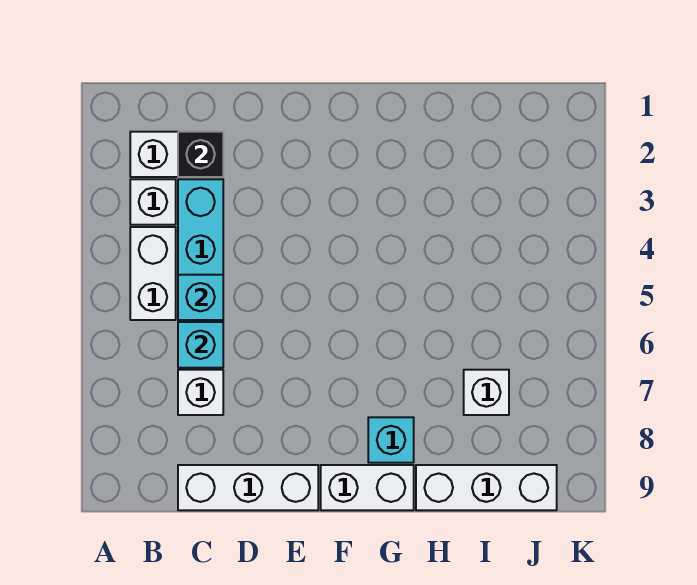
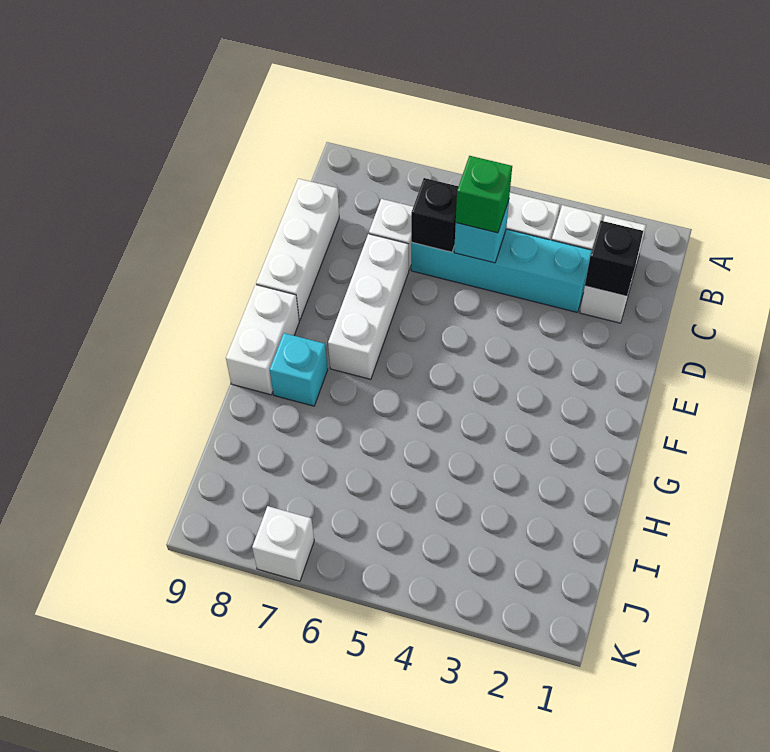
none -> green 1x1 brick [456,156,512,233]
cyan 1x1 brick [178,322,223,368] -> black 1x1 brick [411,178,459,252]
white 1x3 brick [416,465,557,510] -> white 1x3 brick moved to [328,234,409,379]
white 1x1 brick [464,370,509,415] -> white 1x1 brick moved to [252,506,314,581]

